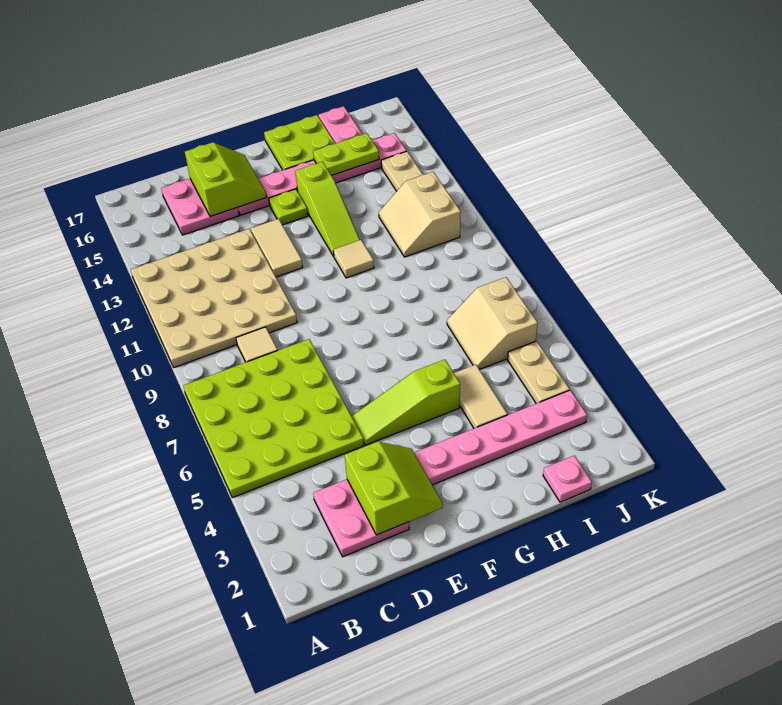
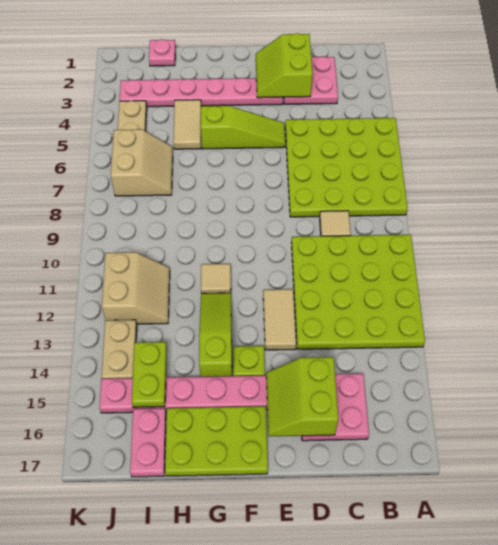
tan 4x4 plate [131,229,297,367] -> lime 4x4 plate [292,235,425,349]
lime 2x2 plate [264,115,335,170] -> lime 2x3 plate [165,406,268,476]
lime 1x2 plate [313,133,379,176] -> lime 1x2 plate turned to [132,342,167,407]

